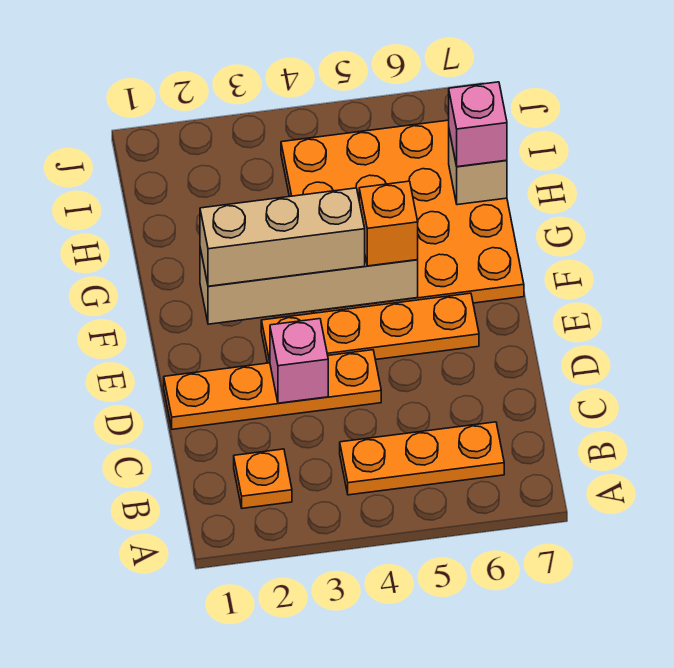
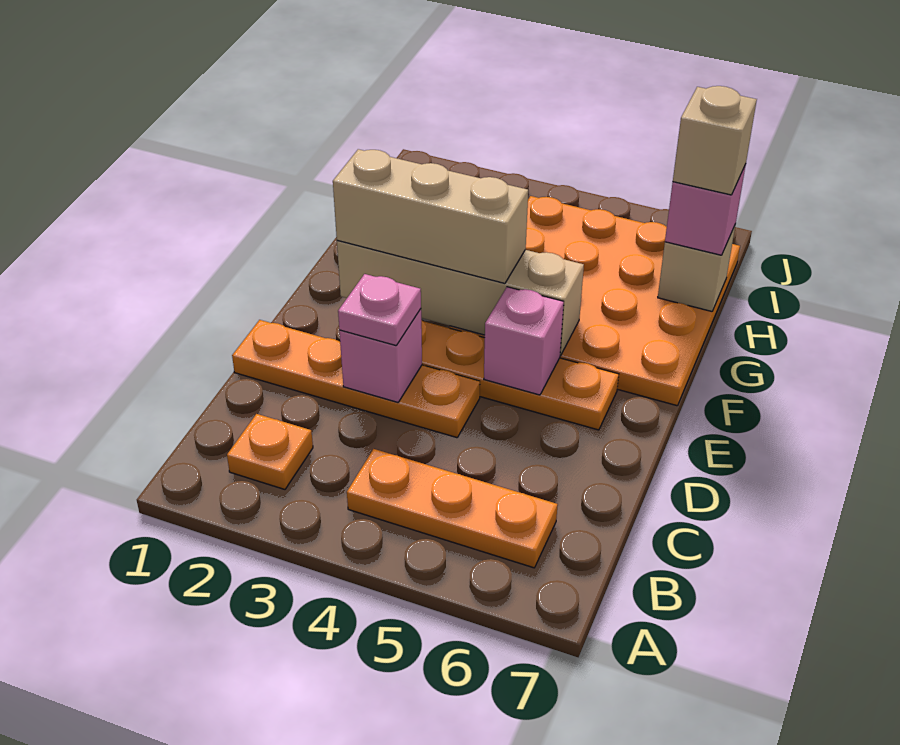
none -> pink 1x1 plate [338,274,421,346]
none -> pink 1x1 brick [484,287,564,395]
orange 1x1 brick [359,181,418,266] -> none
none -> tan 1x1 brick [673,86,757,195]

